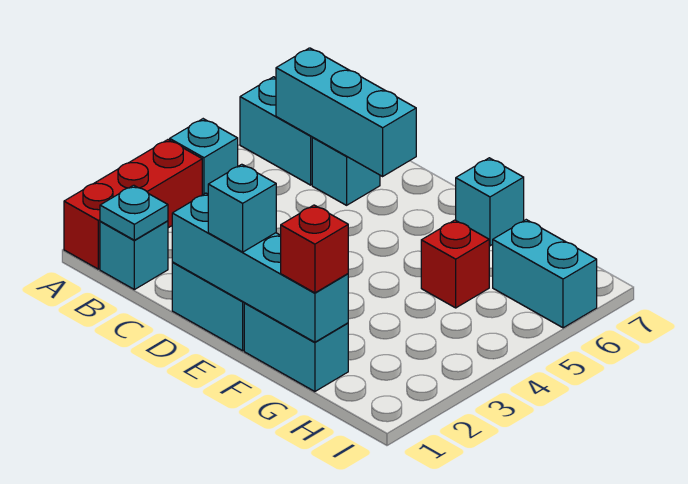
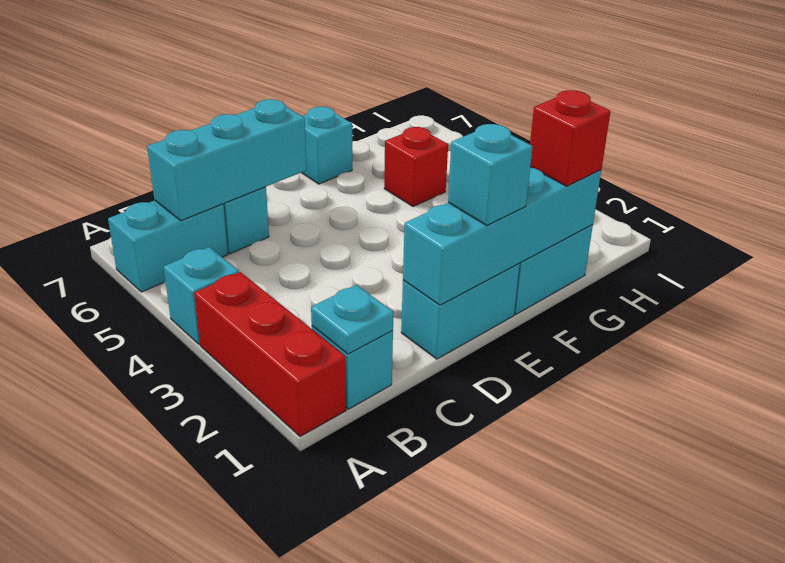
cyan 1x2 brick [493,220,597,328] -> none

